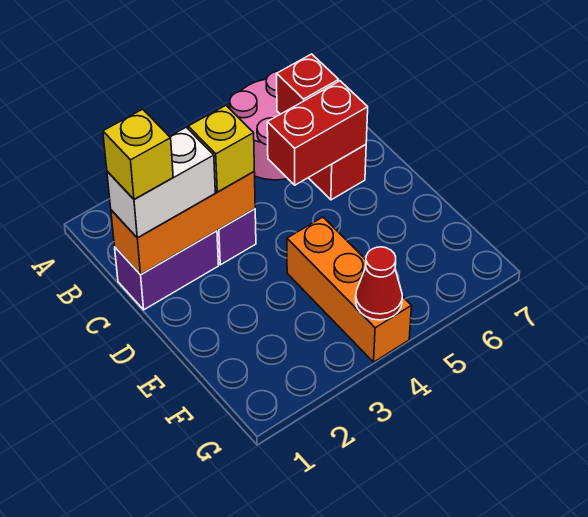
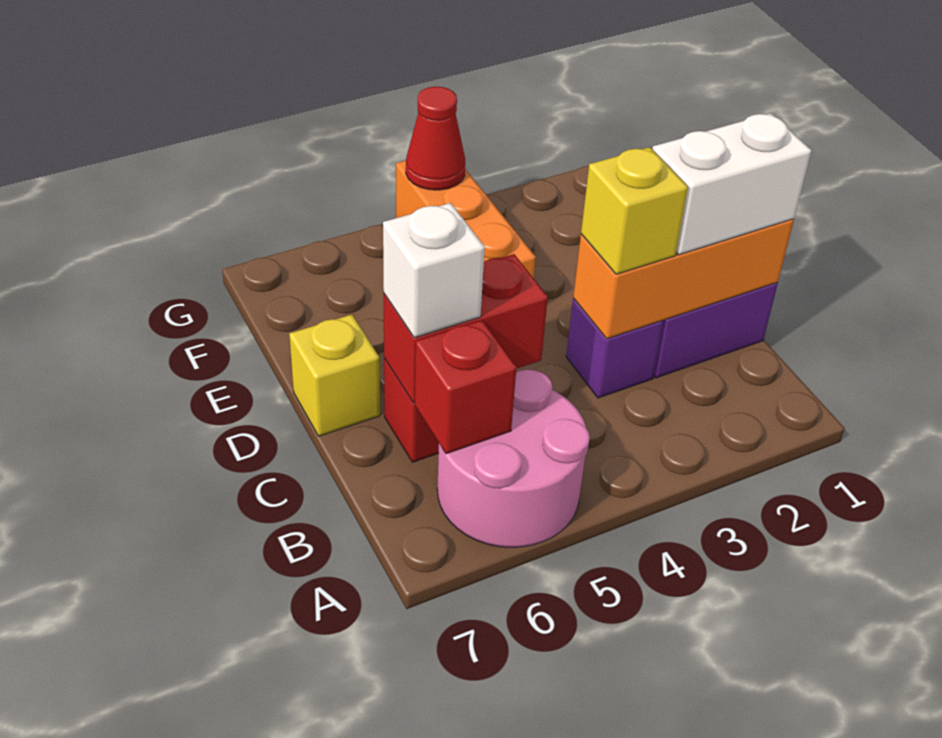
yellow 1x1 brick [103,109,173,199] -> yellow 1x1 brick moved to [289,315,380,436]
none -> white 1x1 brick [383,203,485,338]

